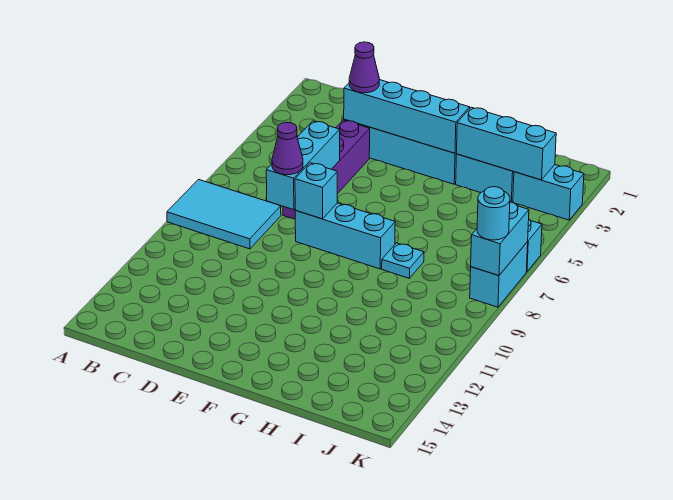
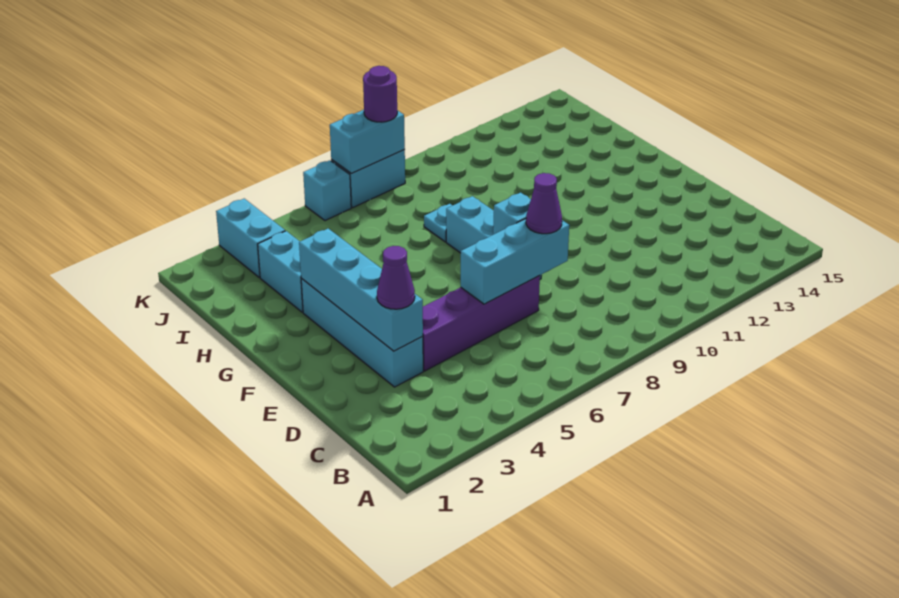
cyan 2x3 tile [167,179,281,249] -> none
cyan 1x3 brick [457,107,556,180] -> none
cyan 1x1 round brick [477,187,510,240] -> purple 1x1 round brick [363,66,397,122]

